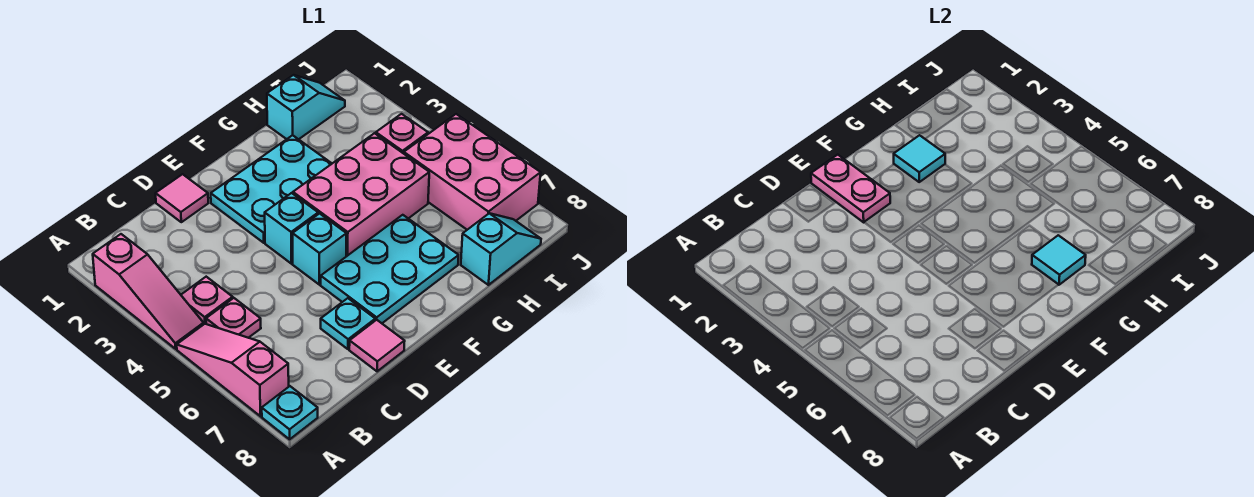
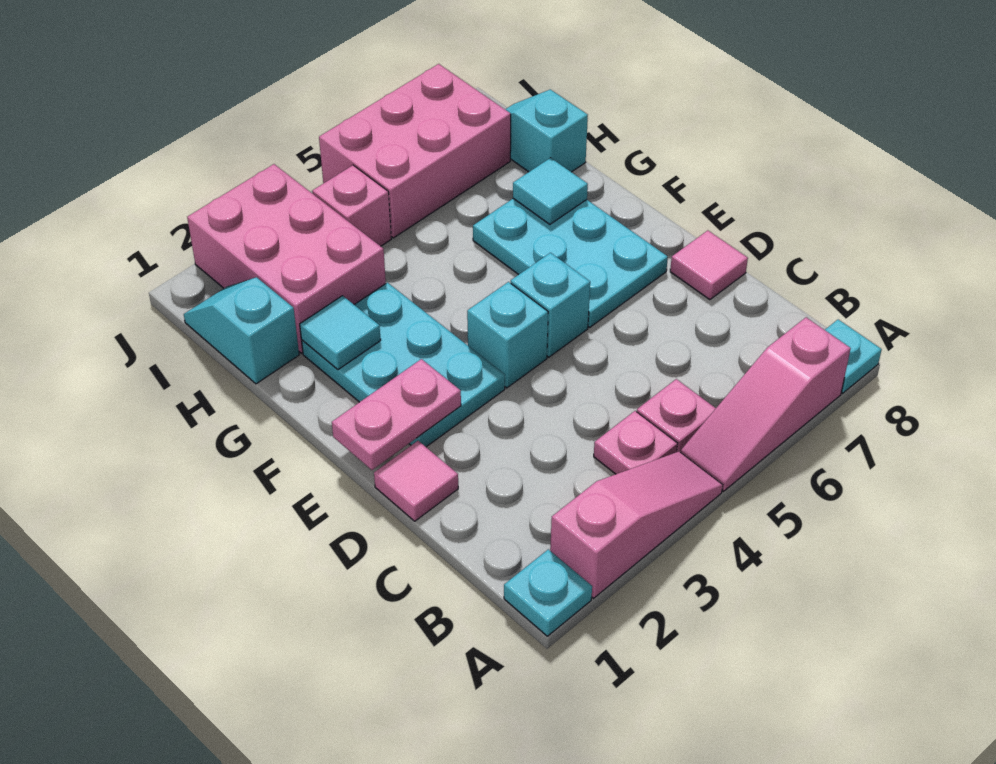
cyan 1x1 plate [321,298,375,349] -> cyan 1x1 plate moved to [504,549,592,636]
pink 2x3 brick [293,133,429,256] -> pink 2x3 brick moved to [187,164,386,353]

